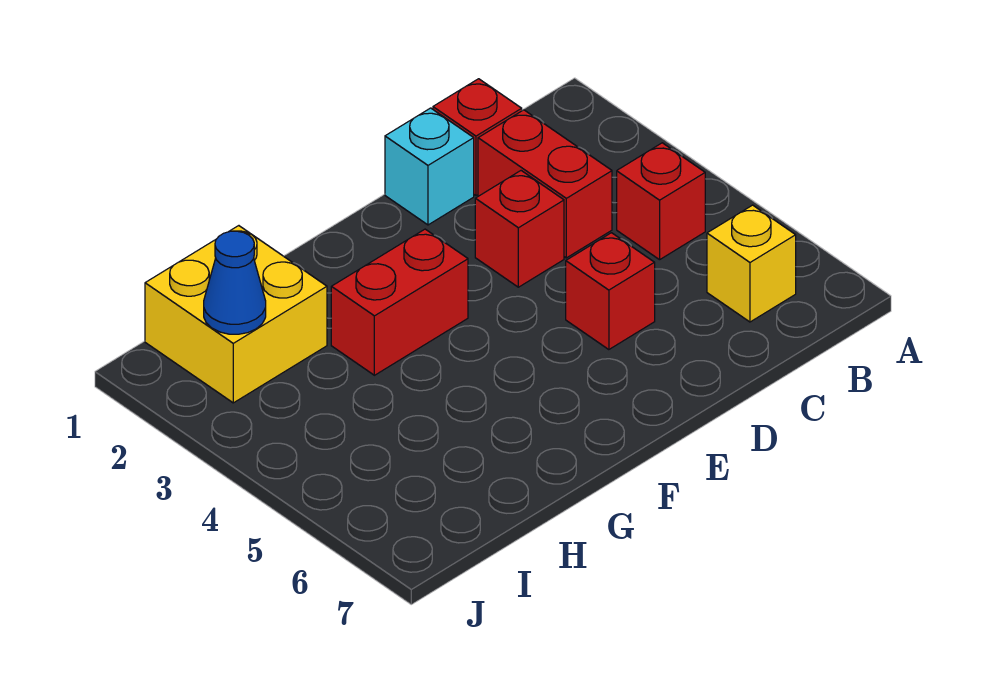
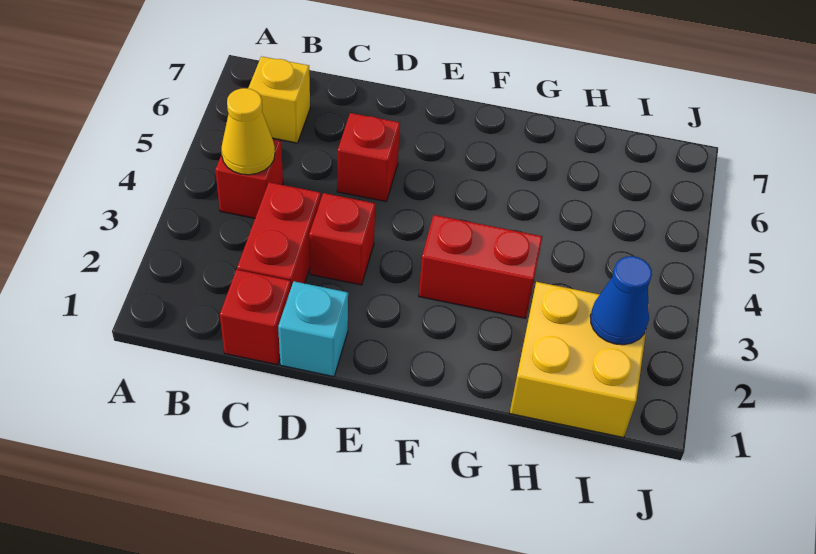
none -> yellow 1x1 cone [221,88,275,175]

